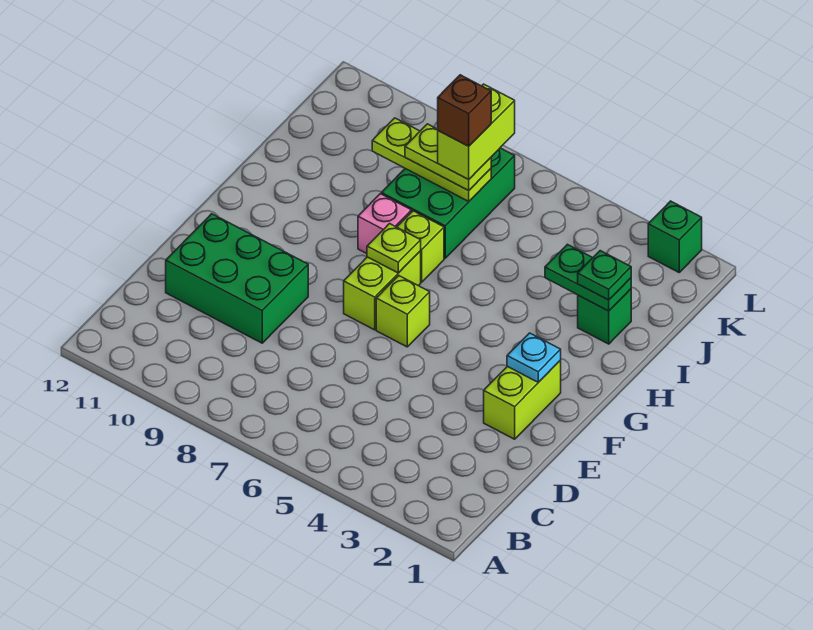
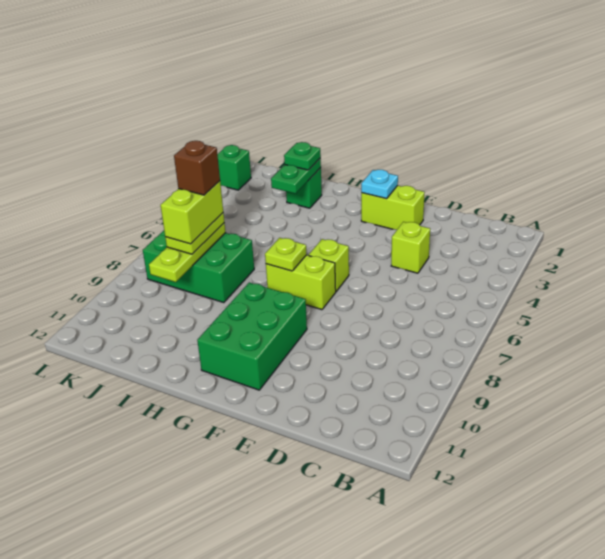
green 2x3 brick [166,214,308,343] -> green 2x3 brick moved to [197,283,307,390]
lime 1x1 brick [397,211,444,282] -> lime 1x1 brick moved to [391,222,430,273]
pink 1x1 brick [358,194,411,254] -> none
lime 1x2 brick [438,84,515,179] -> lime 1x2 brick turned to [161,181,223,244]

